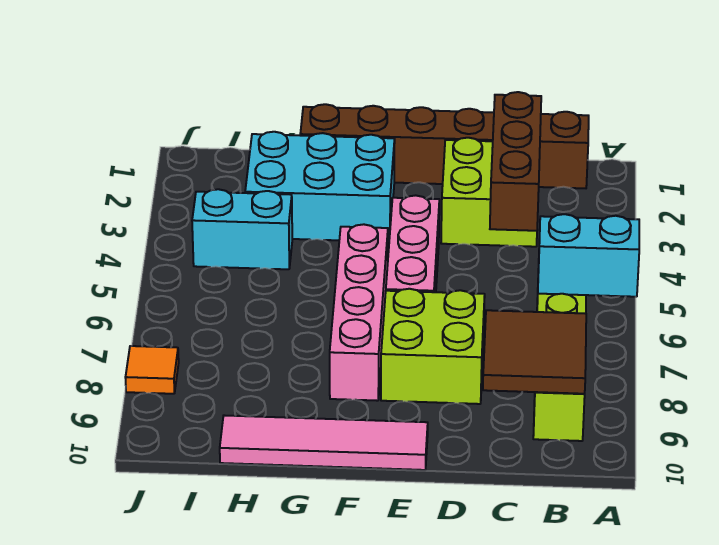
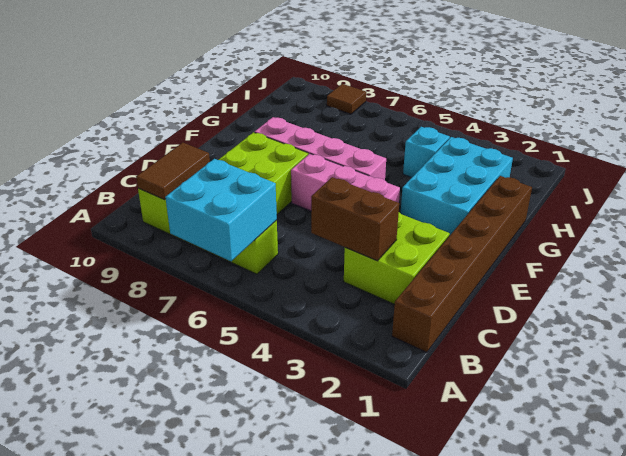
cyan 1x2 brick [538,214,639,297] -> cyan 2x2 brick [165,159,277,261]
brown 2x2 tile [483,310,586,394] -> brown 1x2 tile [136,142,210,200]
brown 1x3 brick [490,92,541,231] -> brown 1x2 brick [311,177,399,261]
pink 1x4 tile [220,415,428,470] -> none
cyan 1x2 brick [192,189,292,269] -> cyan 1x1 brick [403,127,450,177]
orange 1x1 tile [125,346,179,394] -> brown 1x1 tile [327,84,366,114]

